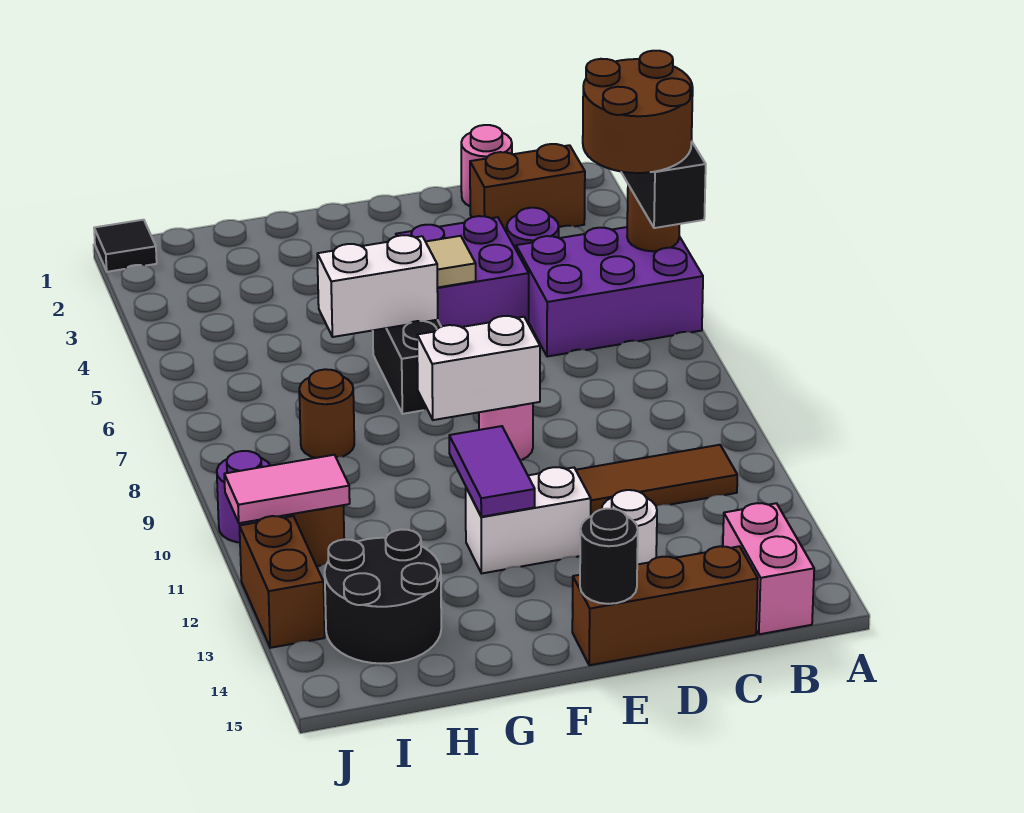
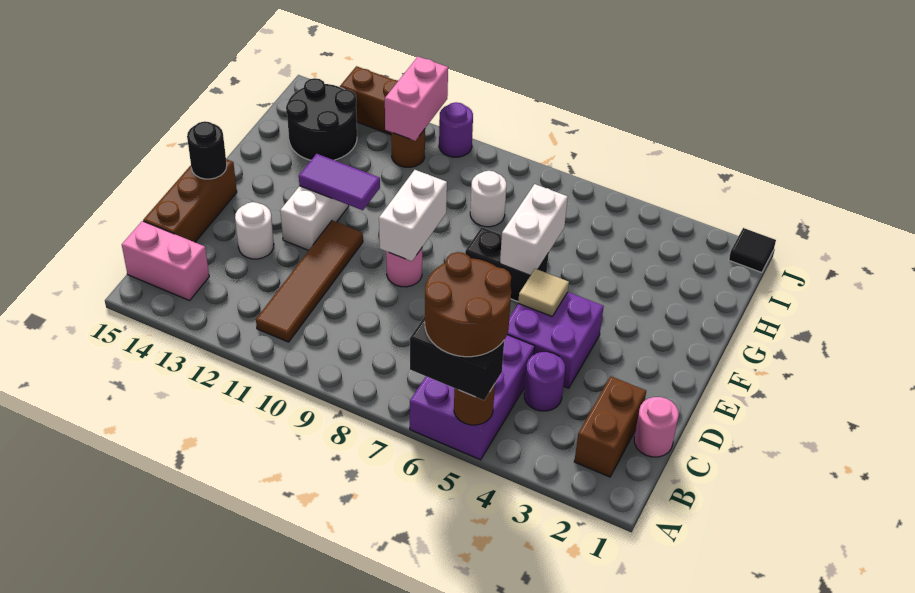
brown 1x1 round brick [299,369,354,458] -> white 1x1 round brick [470,171,506,227]
pink 1x2 tile [224,455,350,523] -> pink 1x2 brick [385,57,448,141]

